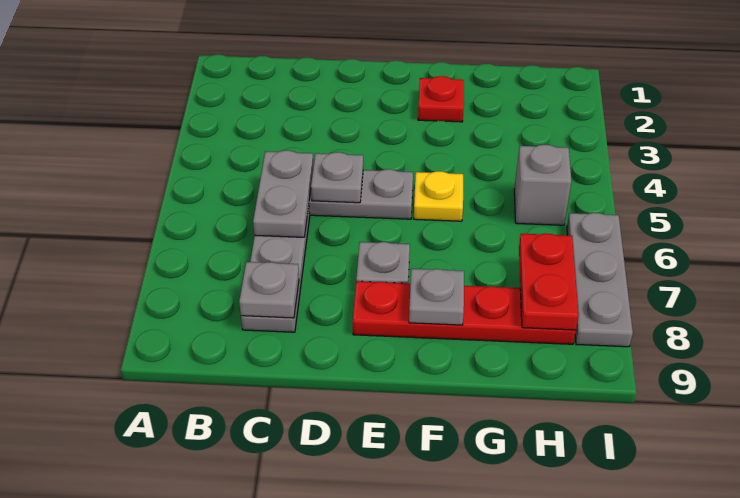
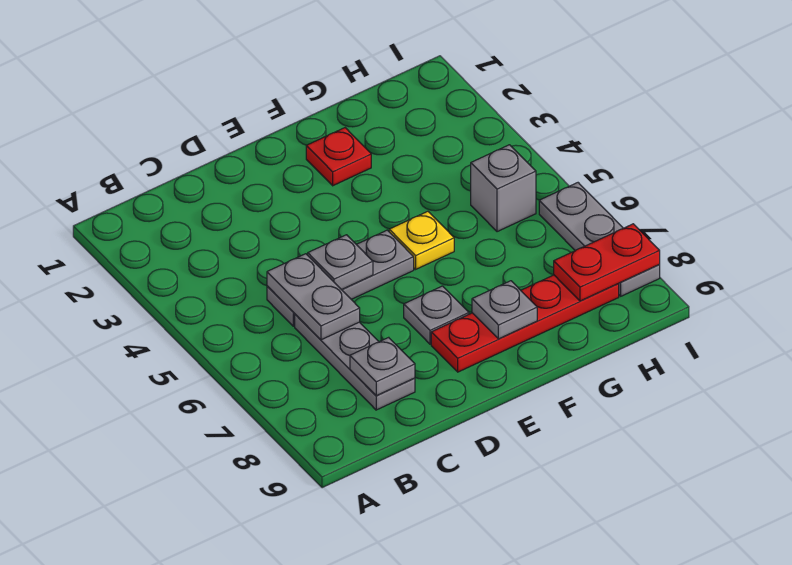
red 1x2 plate [519,233,579,330] -> red 1x2 plate turned to [554,224,660,301]

